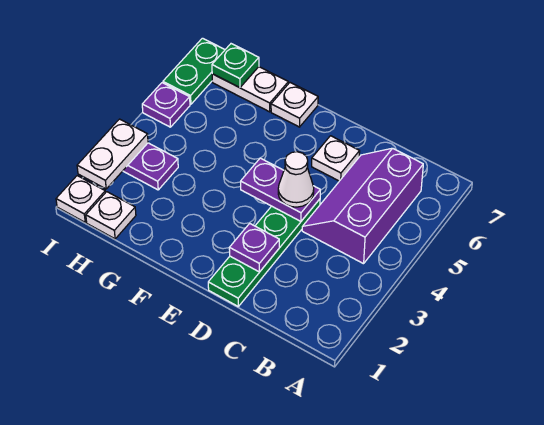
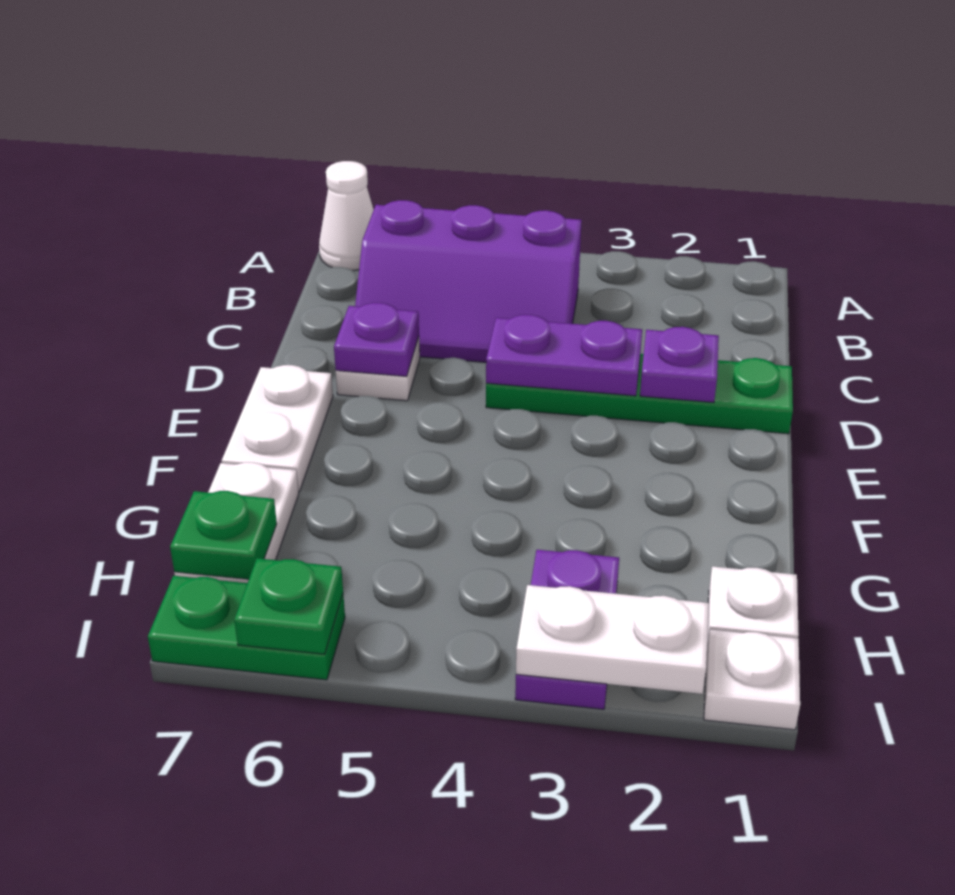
purple 1x2 plate [241,158,320,221] -> purple 1x2 plate turned to [486,315,642,396]
white 1x1 cone [278,152,314,207] -> white 1x1 cone moved to [319,161,374,270]
white 1x1 plate [271,83,318,127] -> white 1x2 plate [222,365,333,492]
purple 1x1 plate [142,83,190,127] -> purple 1x1 plate moved to [334,303,419,376]
none -> green 1x1 plate [234,558,343,654]

